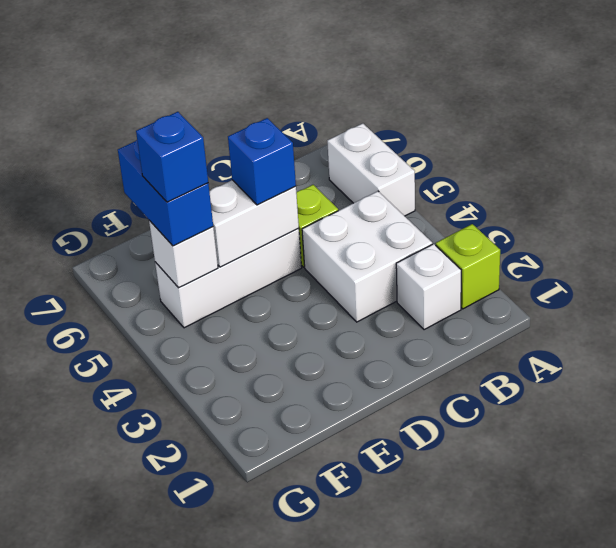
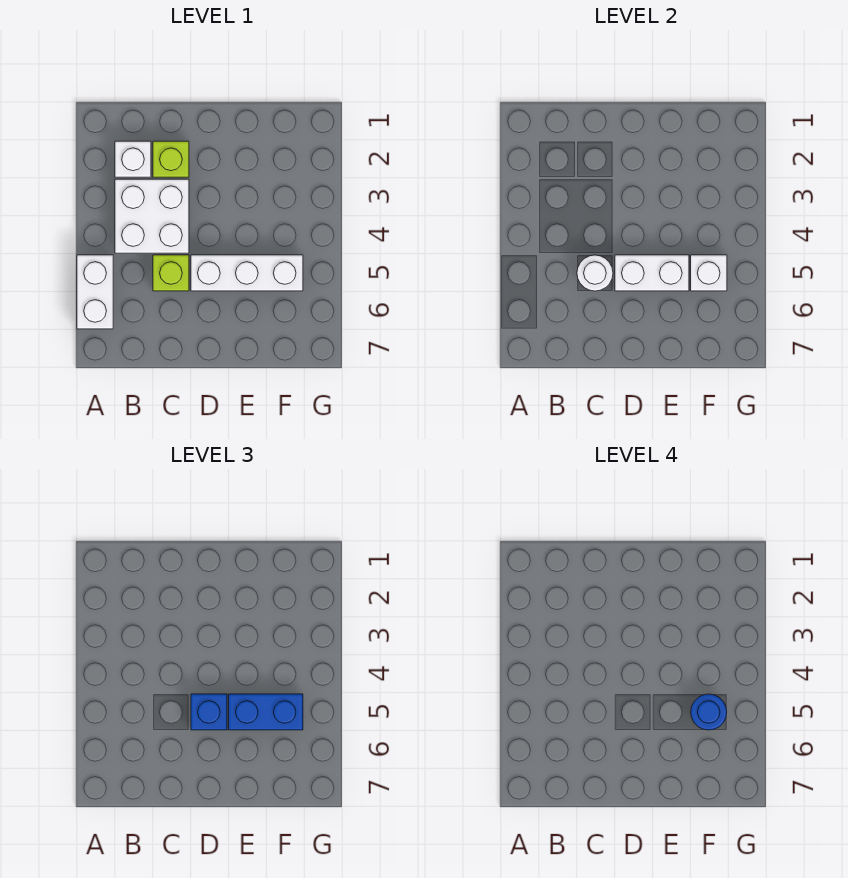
lime 1x1 brick [436,224,500,309] -> lime 1x1 brick moved to [153,141,189,177]
none -> white 1x1 round brick [577,255,613,291]
blue 1x2 brick [118,140,213,246] -> blue 1x2 brick turned to [229,694,303,730]
blue 1x1 brick [136,112,208,202] -> blue 1x1 round brick [691,694,727,730]

